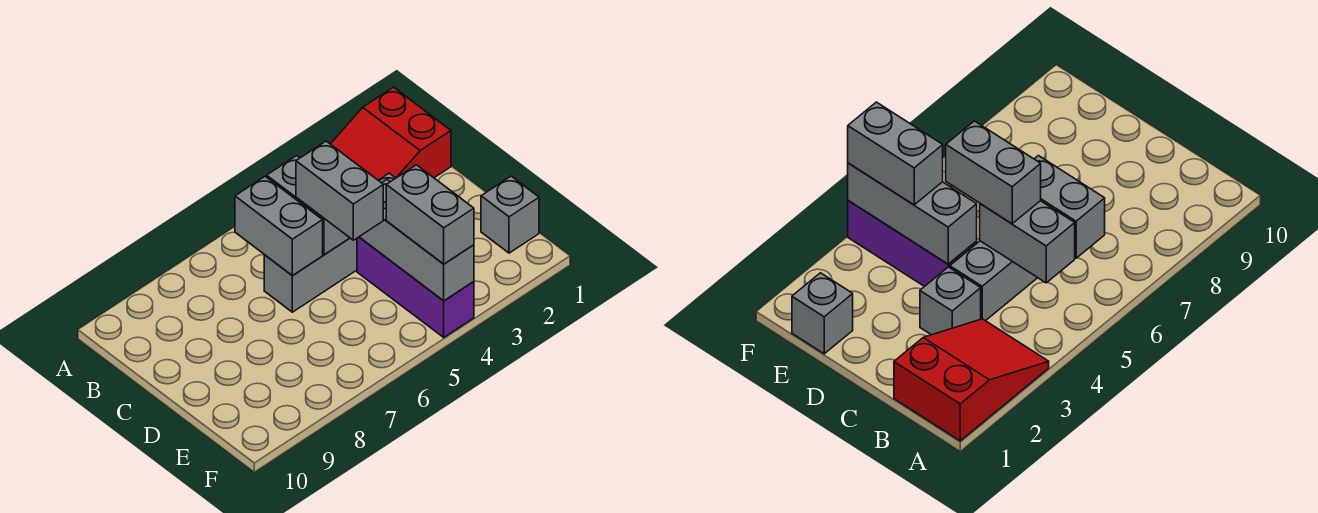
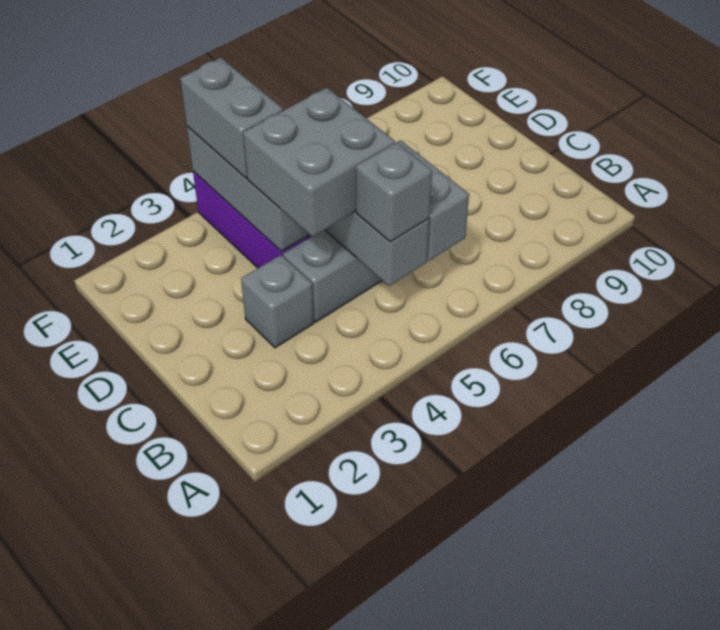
red 2x3 slope [331,87,451,180] -> none
grey 1x2 brick [296,141,383,240] -> grey 2x2 brick [243,88,395,237]
grey 1x1 brick [481,176,539,253] -> grey 1x1 brick moved to [356,142,432,242]

